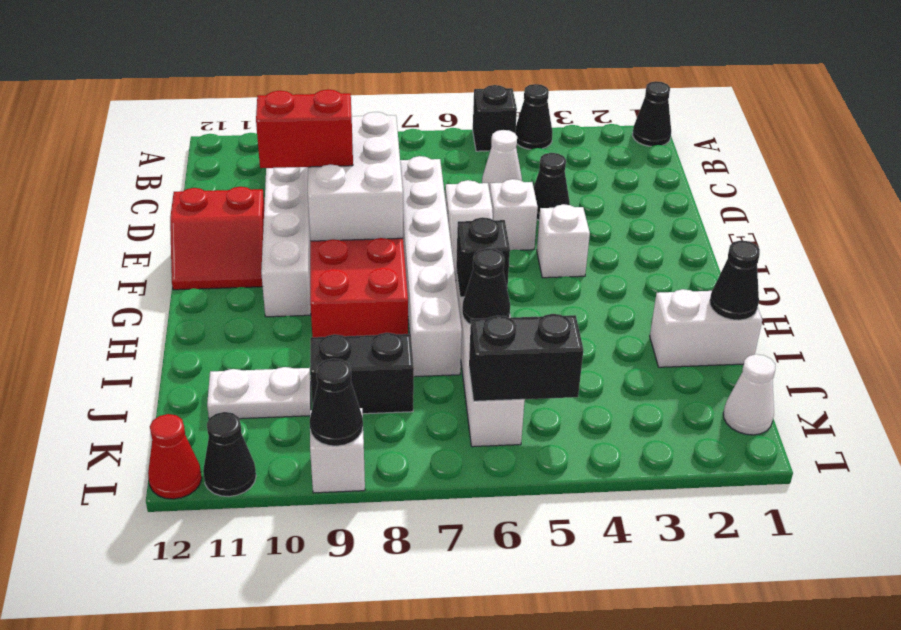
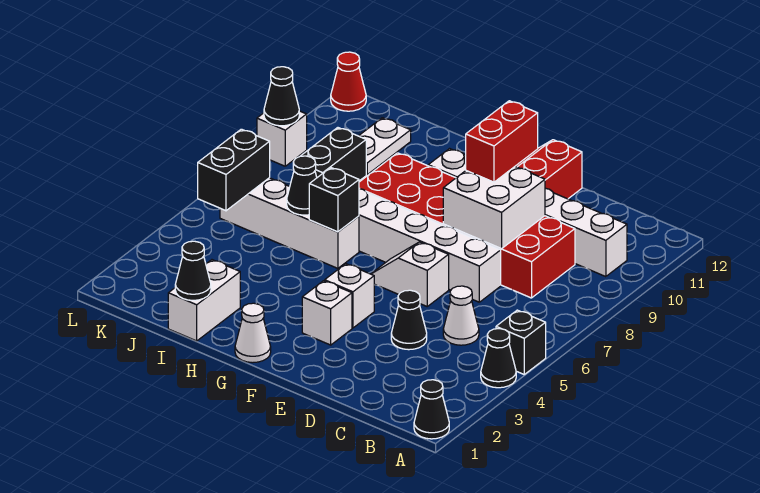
white 2x3 brick [308,112,403,241] -> white 2x2 brick [443,167,545,249]
white 1x1 brick [490,179,538,250] -> white 1x1 brick moved to [302,281,352,345]
white 1x1 cone [723,354,775,435] -> white 1x1 cone moved to [235,303,271,363]
black 1x1 cone [203,412,256,496] -> none

